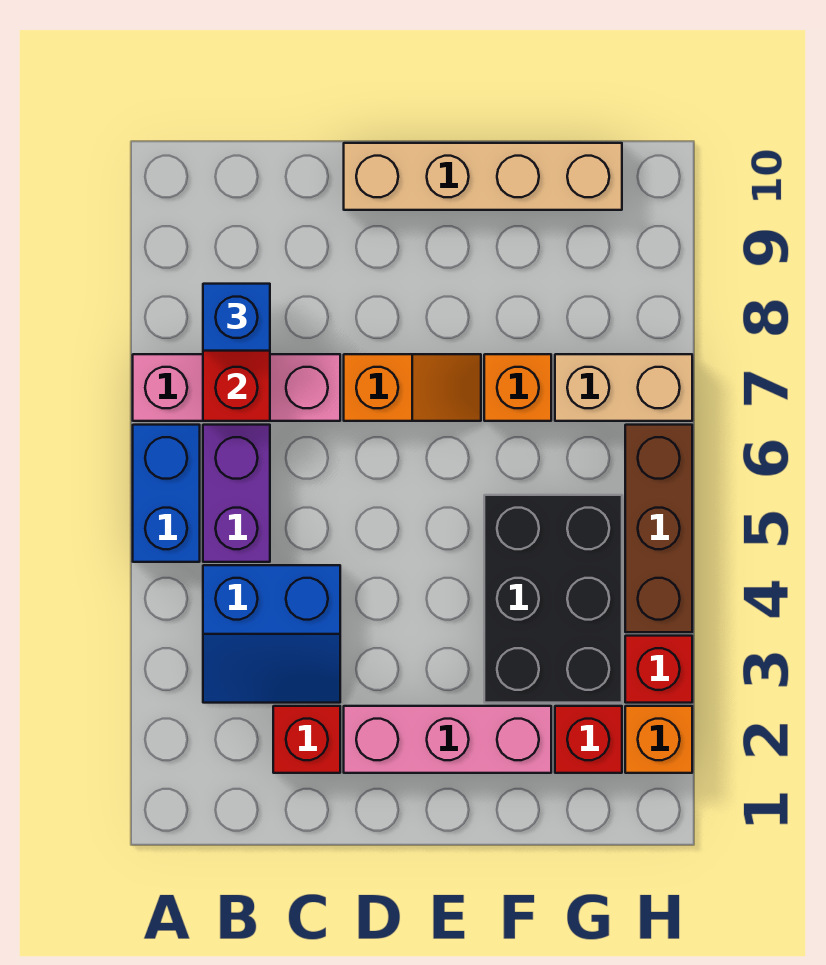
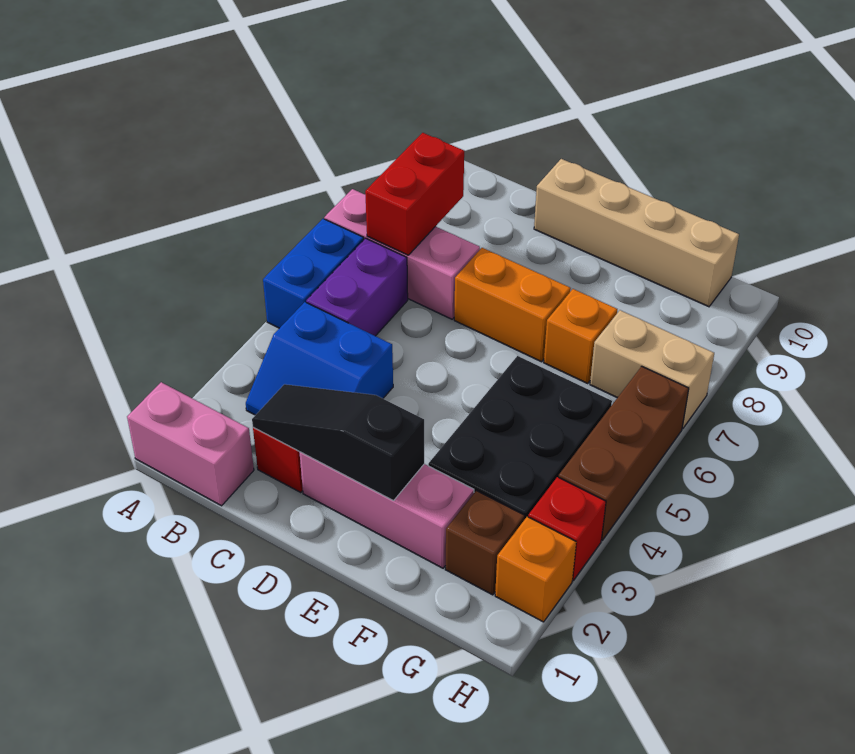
none -> pink 1x2 brick [127,382,254,506]
blue 1x1 brick [203,284,270,351] -> none
none -> black 1x3 slope [252,384,424,501]
orange 1x2 slope [344,354,481,421] -> orange 1x2 brick [454,248,571,362]
red 1x1 brick [555,706,622,773] -> brown 1x1 brick [445,491,525,595]

